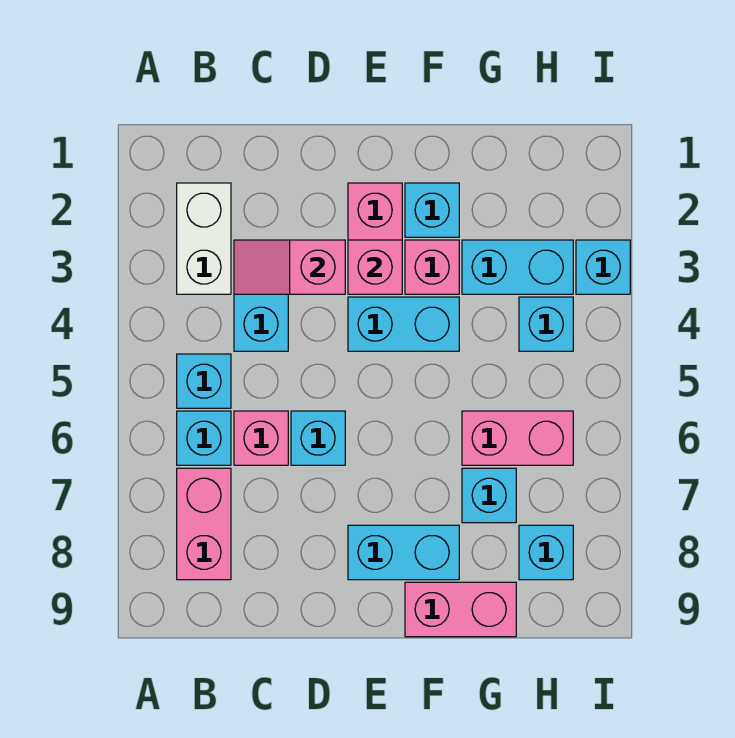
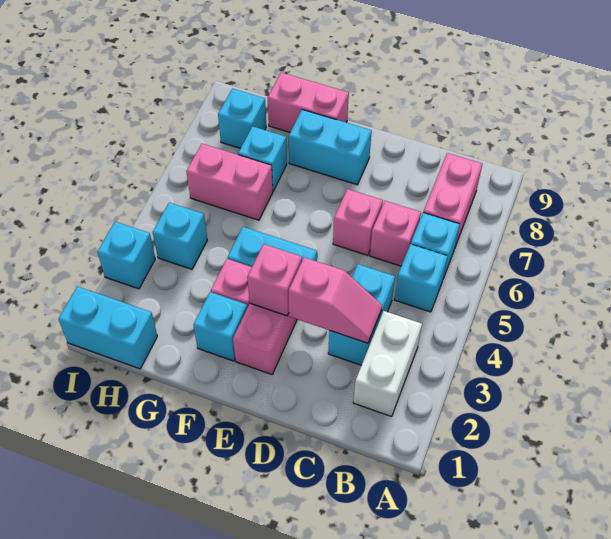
cyan 1x1 brick [291,411,345,465] -> pink 1x1 brick [333,189,383,255]
cyan 1x2 brick [462,240,573,294] -> cyan 1x2 brick moved to [58,286,157,369]

